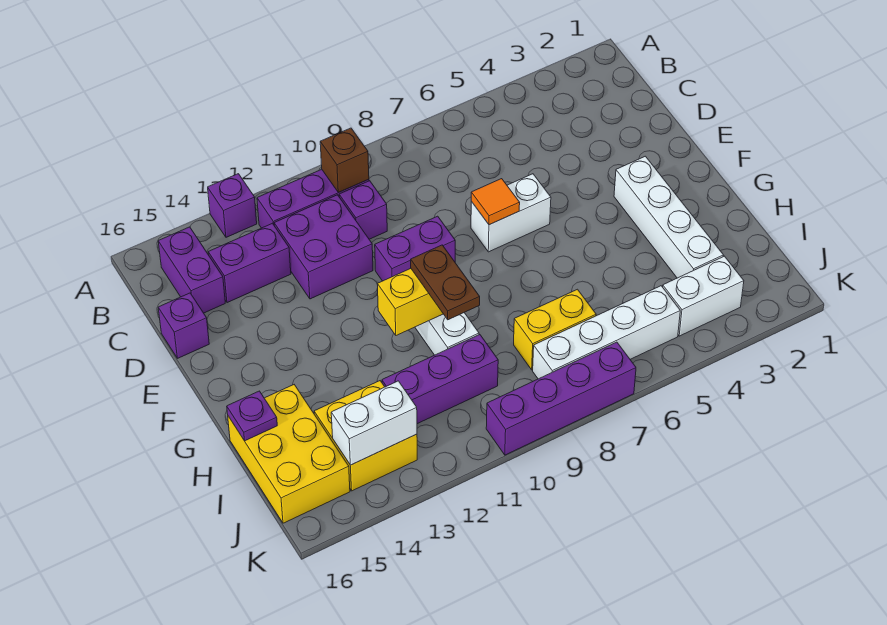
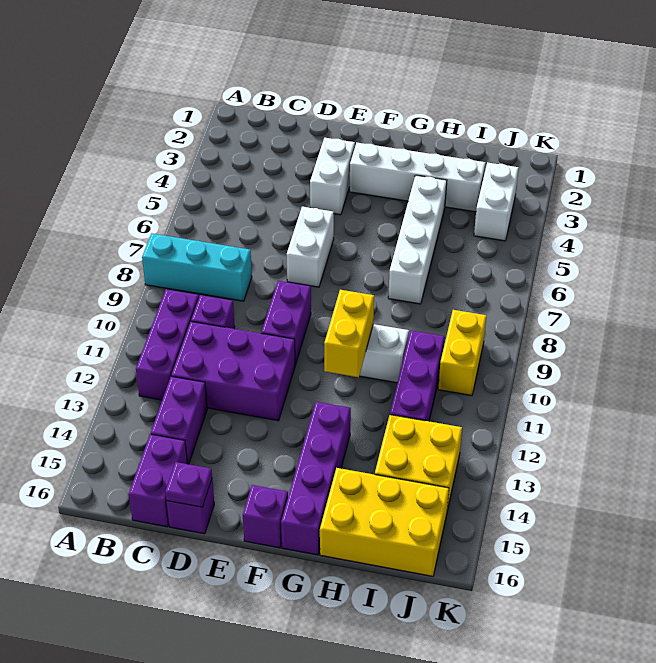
none -> cyan 1x3 brick [142,233,252,301]
purple 1x1 brick [208,174,257,237] -> purple 1x1 brick moved to [243,485,288,548]
brown 1x1 brick [320,128,369,193] -> none
purple 1x2 brick [158,227,225,313] -> purple 1x2 brick turned to [129,434,187,527]
purple 2x2 brick [274,195,373,299] -> purple 2x3 brick [171,322,295,421]
orange 1x1 tile [471,179,520,225] -> none
brown 1x2 plate [411,245,480,320] -> none
purple 1x1 plate [227,391,277,441] -> purple 1x1 plate moved to [165,462,212,507]
yellow 1x2 brick [514,289,596,370] -> yellow 1x2 brick moved to [438,310,487,396]
white 1x4 brick [533,286,680,379] -> white 1x4 brick moved to [388,175,447,304]
white 1x2 brick [331,381,417,465] -> white 1x2 brick moved to [310,138,355,215]
purple 1x4 brick [486,342,636,455] -> purple 1x4 brick moved to [281,402,351,555]

